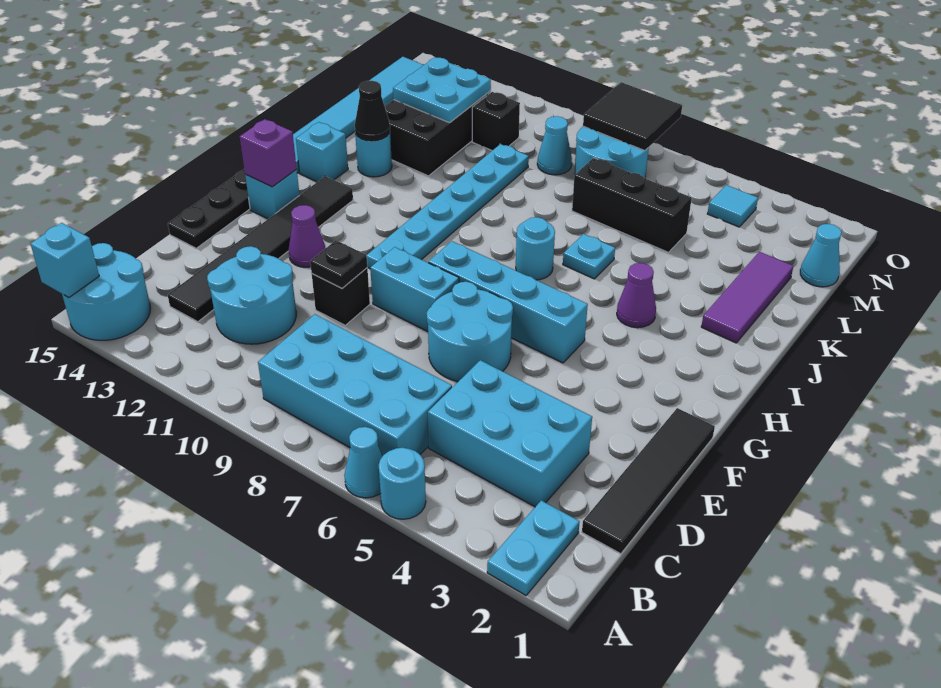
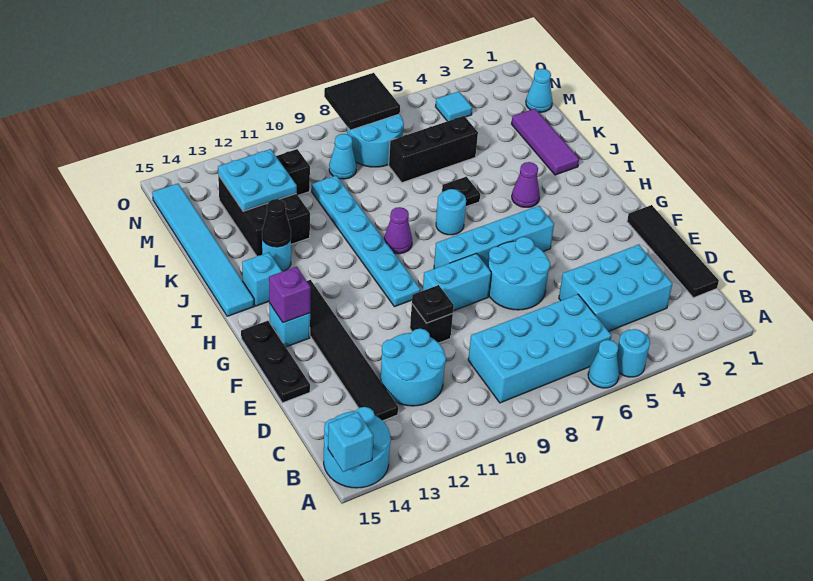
cyan 1x2 plate [487,500,580,595] -> none
purple 1x1 cone [289,205,326,267] -> purple 1x1 cone moved to [384,207,412,254]
cyan 1x1 plate [563,234,615,279] -> black 1x1 plate [442,177,480,207]

